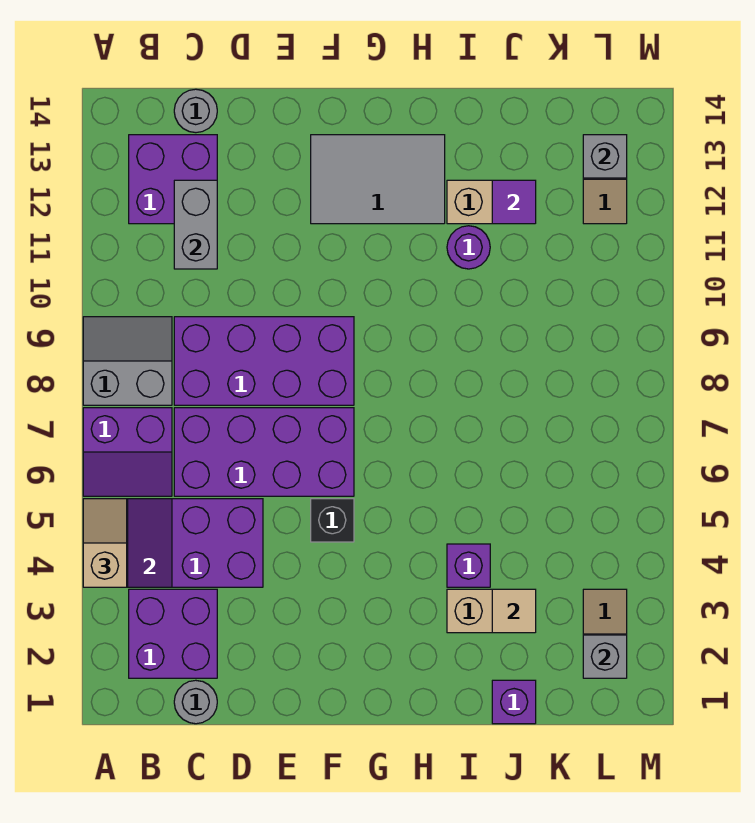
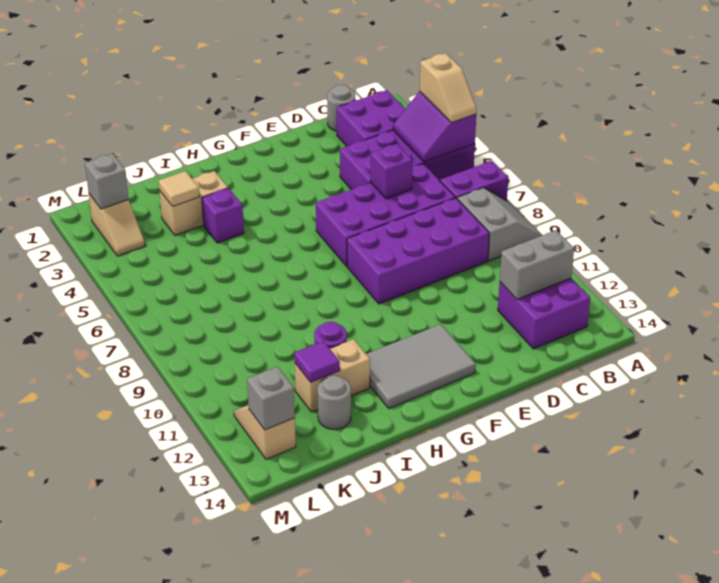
grey 2x2 slope [83,317,172,405] -> grey 2x2 slope turned to [457,188,541,261]
grey 1x2 brick [174,180,217,269] -> grey 1x2 brick turned to [500,230,574,299]
grey 1x1 round brick [174,89,217,133] -> grey 1x1 round brick moved to [318,375,351,429]
black 1x1 brick [311,499,354,542] -> none
purple 1x1 brick [492,680,536,724] -> purple 1x1 brick moved to [371,144,412,199]

